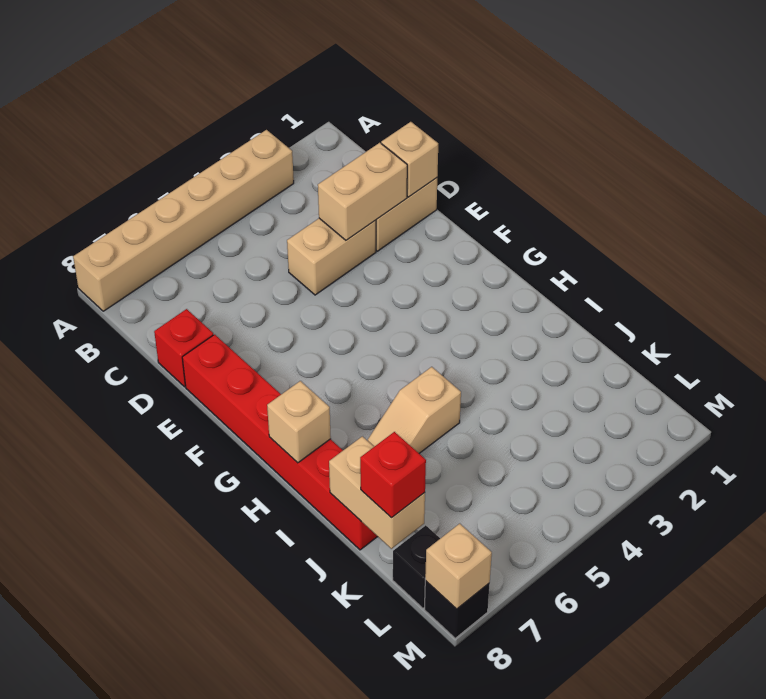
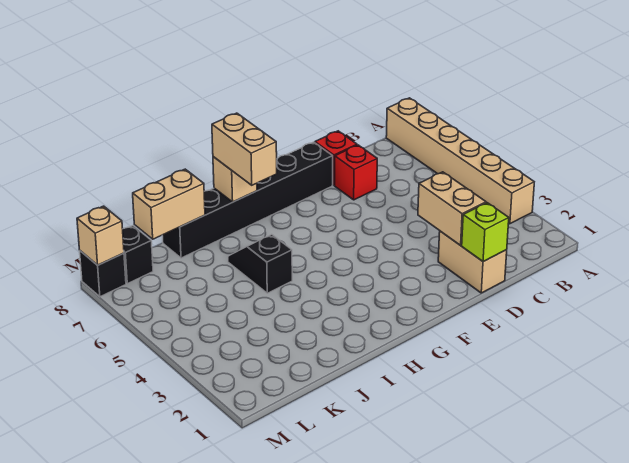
tan 1x1 brick [381,122,438,197] -> lime 1x1 brick [462,203,509,262]
tan 1x2 brick [287,218,376,295] -> tan 1x2 brick moved to [212,113,277,185]
red 1x6 brick [182,334,378,550] -> black 1x6 brick [162,142,333,258]
tan 1x2 slope [368,367,461,453] -> black 1x2 slope [228,235,292,293]
red 1x1 brick [360,432,426,518] -> red 1x1 brick moved to [335,145,377,200]

